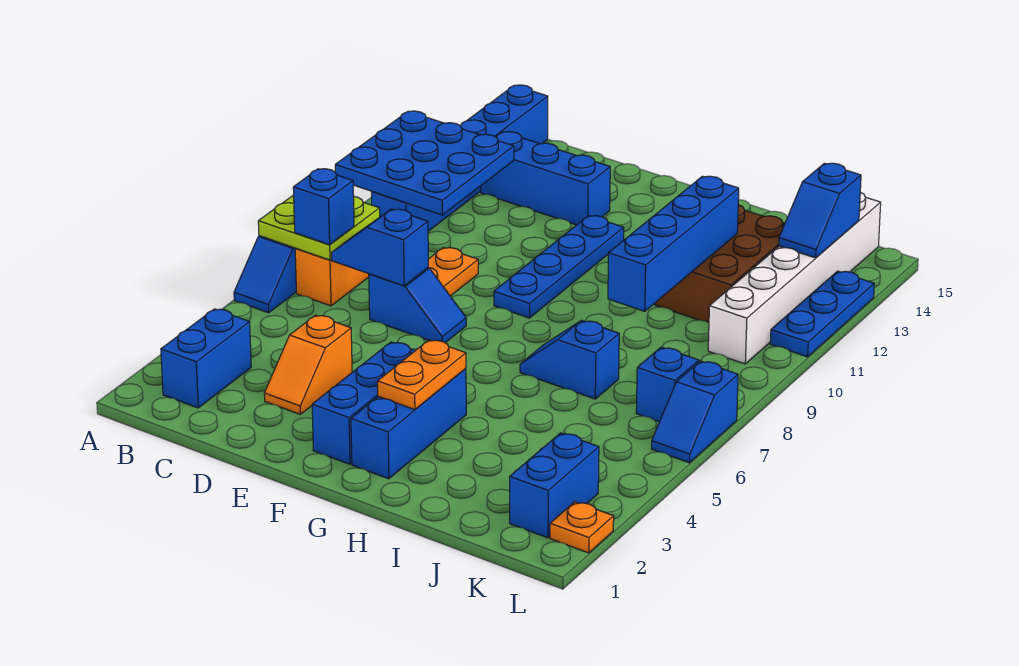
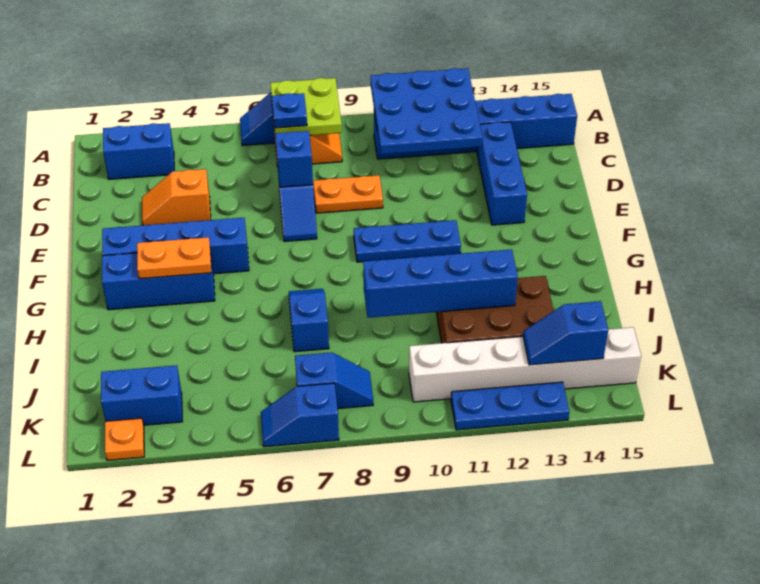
blue 1x1 brick [293,169,354,245] -> blue 1x1 plate [272,93,307,128]
blue 1x3 brick [312,342,415,464] -> blue 1x4 brick [102,218,249,274]
blue 1x4 plate [494,216,624,318] -> blue 1x3 plate [354,220,461,262]

